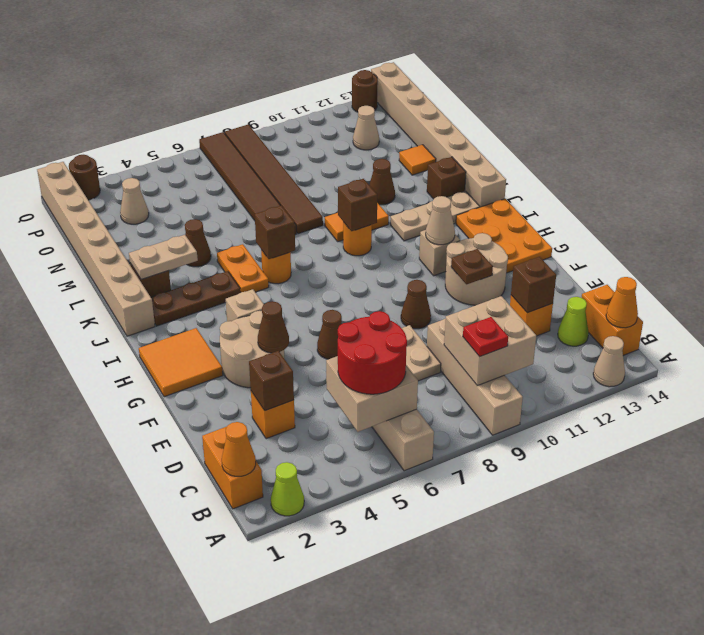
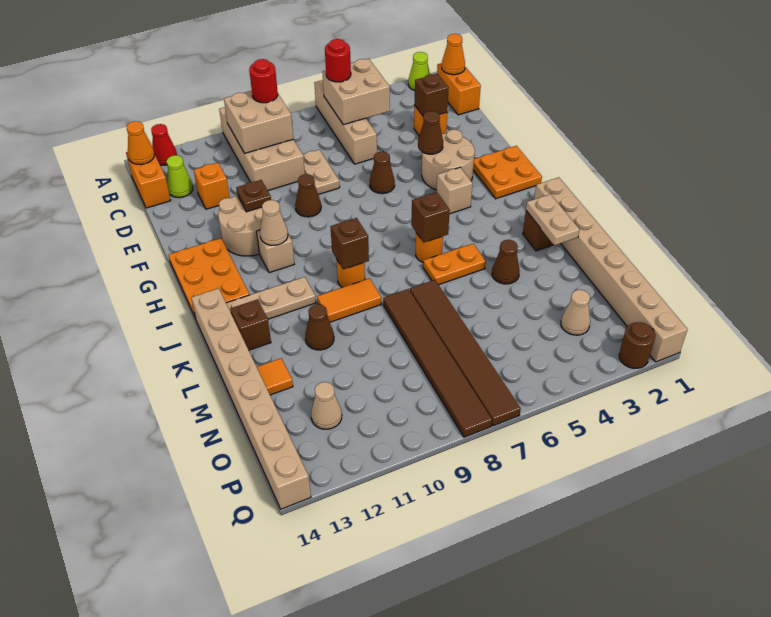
tan 1x4 brick [427,319,523,435] -> tan 2x4 brick [219,107,305,190]
tan 1x1 cone [593,336,625,387] -> red 1x1 cone [151,124,177,165]
red 2x2 round brick [338,311,407,394] -> red 1x1 round brick [325,39,351,82]
red 1x1 plate [463,317,508,357] -> red 1x1 round brick [249,59,278,103]
brown 1x1 brick [511,257,556,313] -> none
orange 2x2 tile [139,328,223,397] -> orange 2x2 plate [473,146,542,199]
brown 1x3 plate [151,271,241,326] -> none
orange 1x2 plate [217,244,269,292] -> orange 1x2 plate turned to [423,244,486,285]
tan 1x2 plate [129,235,198,280] -> tan 1x2 plate turned to [526,194,580,245]
brown 1x1 round brick [352,70,378,112] -> none

